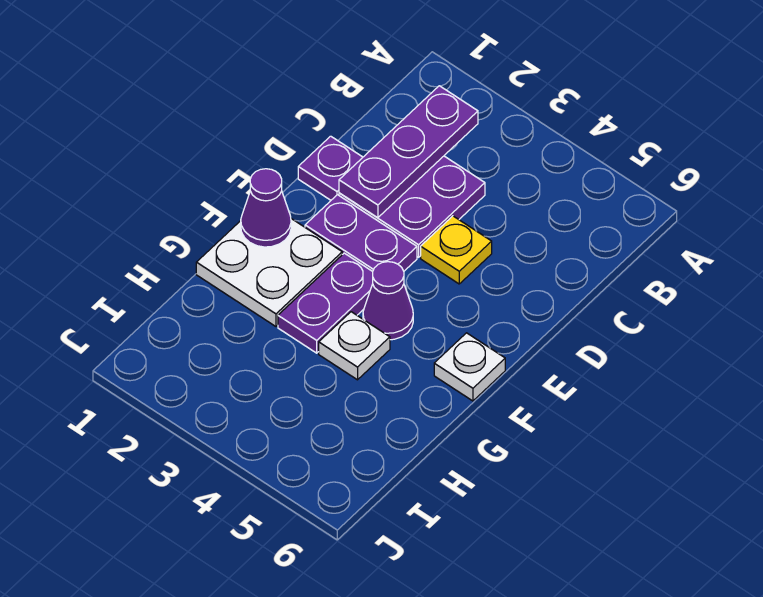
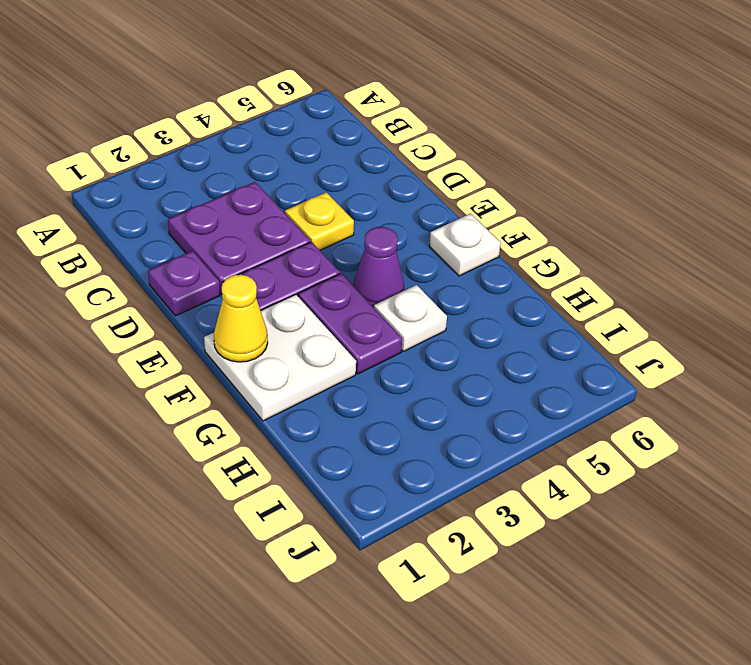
purple 1x3 plate [339,86,478,218] -> none
purple 1x1 cone [241,169,291,247] -> yellow 1x1 cone [214,275,268,362]

